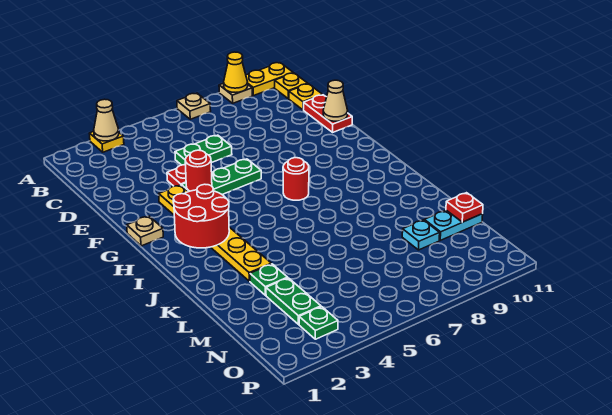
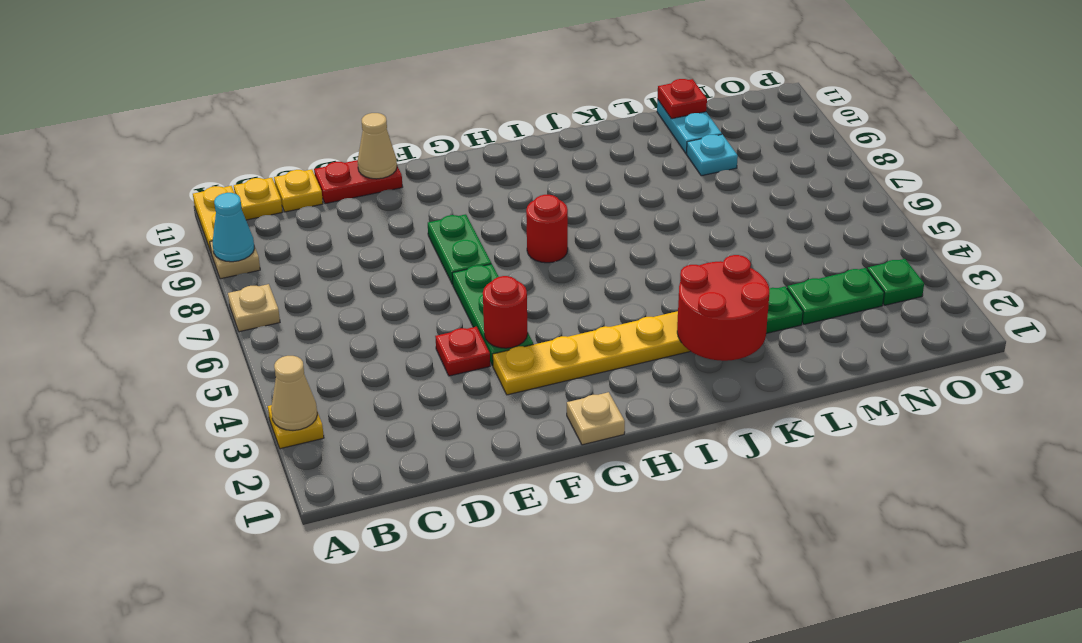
yellow 1x1 cone [224,52,248,92] -> cyan 1x1 cone [212,193,254,262]
green 1x2 plate [175,135,232,165] -> green 1x2 plate moved to [428,214,491,284]
red 2x2 round brick [173,184,229,248] -> red 2x2 round brick moved to [677,255,769,361]

